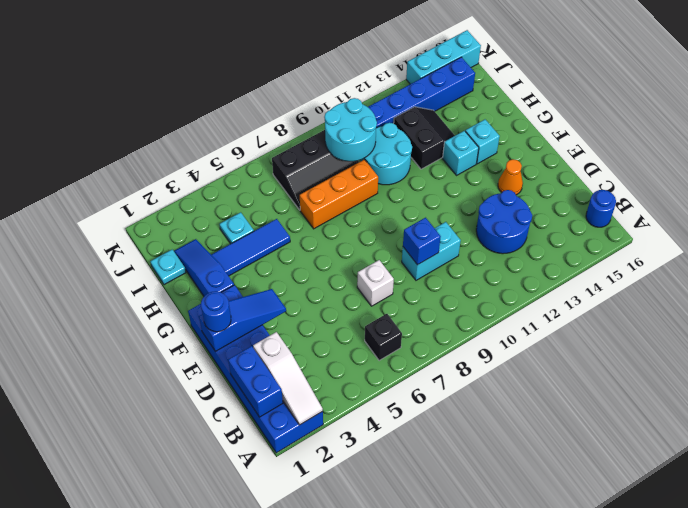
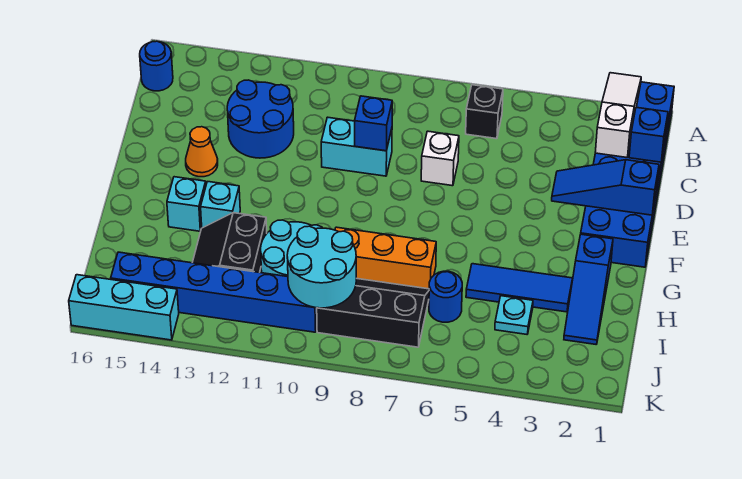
blue 1x2 brick [228,346,283,417] -> blue 1x1 brick [629,107,668,162]
blue 1x1 round brick [201,291,231,332] -> blue 1x1 round brick moved to [429,271,462,322]
cyan 1x1 plate [150,249,186,285] -> none

